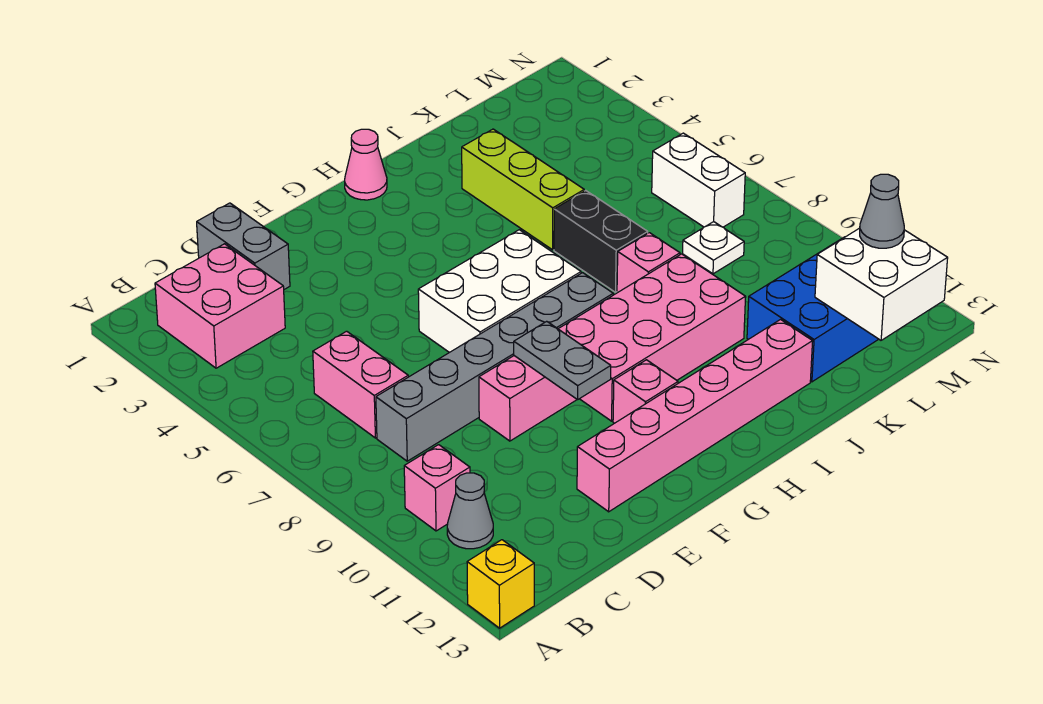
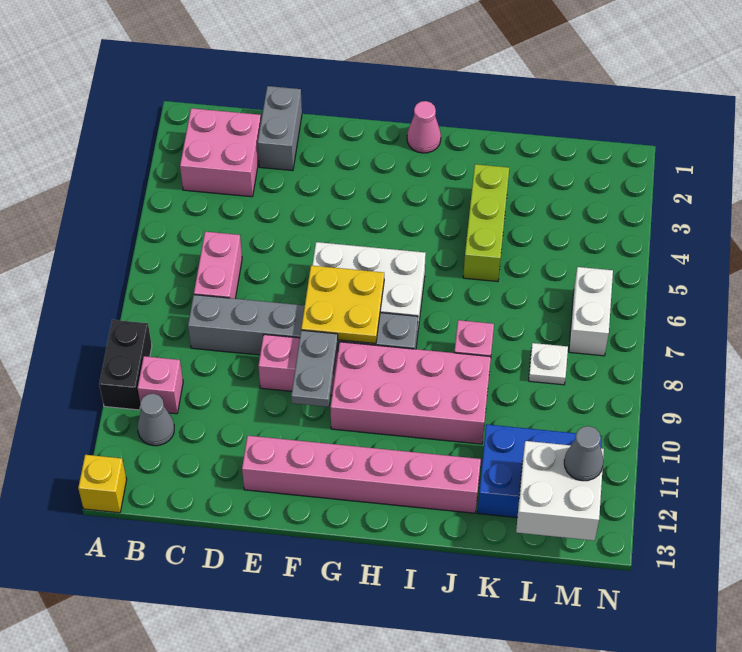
none -> yellow 2x2 plate [301,266,384,344]
pink 1x1 brick [613,360,678,423] -> none
black 1x2 brick [554,191,648,292] -> black 1x2 brick moved to [99,320,152,410]

